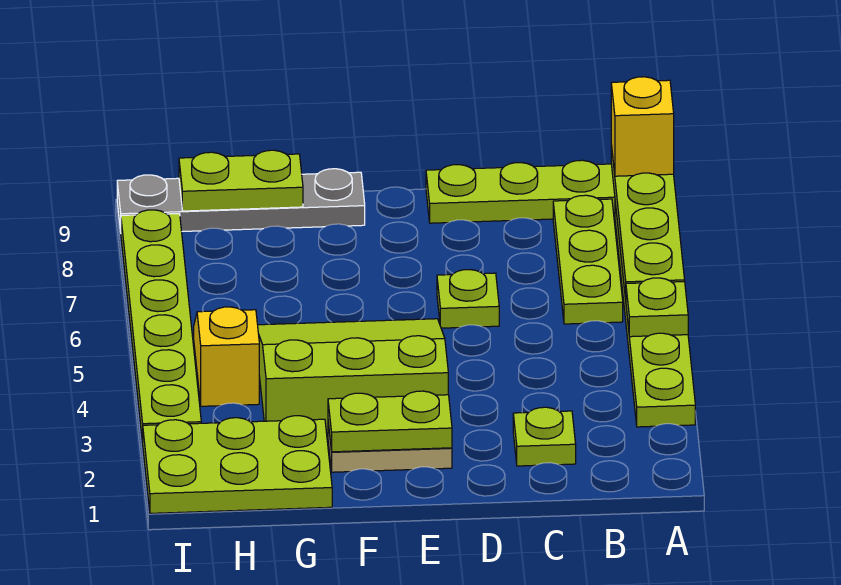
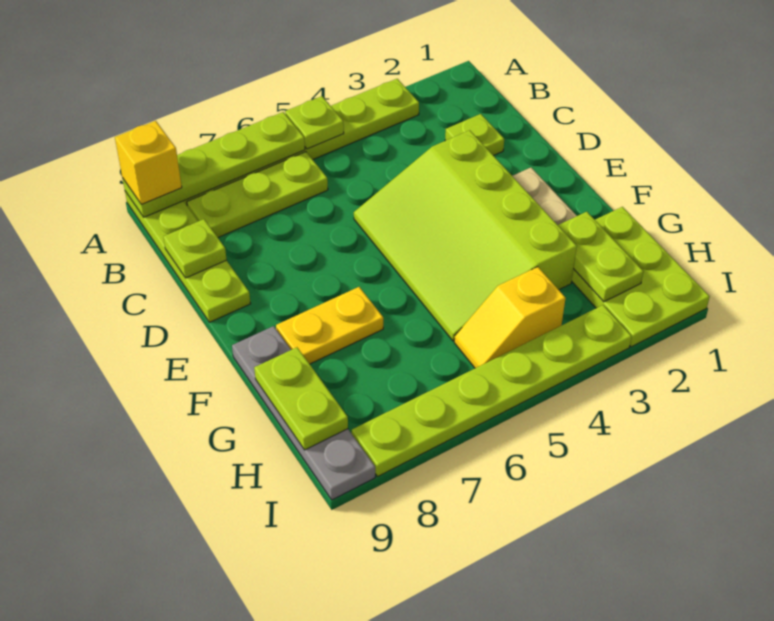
lime 1x1 plate [437,270,499,328] -> lime 1x1 plate moved to [163,219,227,278]
lime 1x2 plate [328,391,452,452] -> lime 1x2 plate moved to [558,212,643,302]
lime 3x3 slope [258,319,448,437] -> lime 3x4 slope [354,130,577,341]
none -> yellow 1x2 plate [276,287,383,364]

